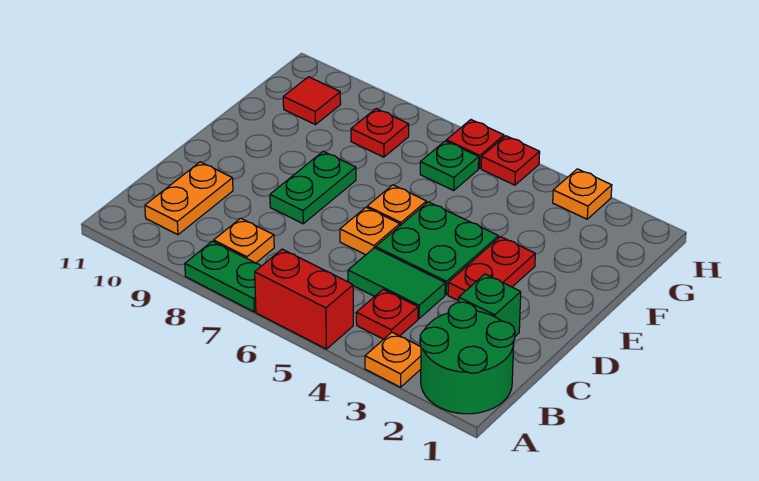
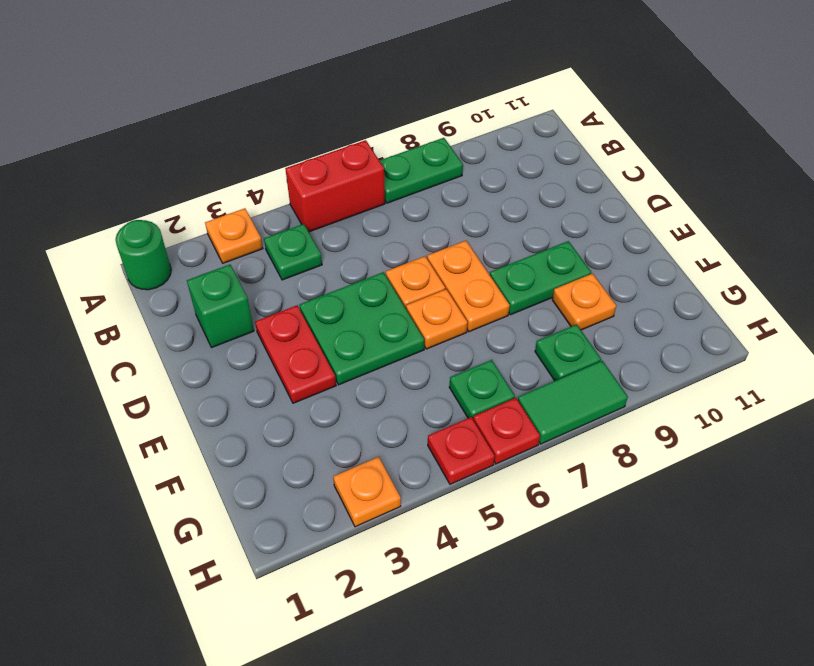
green 2x2 round brick [420,302,515,414] -> green 1x1 round brick [116,220,171,290]
red 1x1 plate [356,289,418,339] -> green 1x1 plate [264,224,322,280]
orange 1x1 plate [213,218,274,263] -> orange 1x1 plate moved to [552,274,616,330]
orange 1x2 plate [145,162,233,235] -> orange 1x2 plate moved to [427,241,510,332]
green 1x2 tile [348,248,445,319] -> green 1x2 tile moved to [518,361,628,444]
green 1x2 plate [270,151,356,224] -> green 1x2 plate turned to [490,241,591,315]
red 1x1 plate [351,109,409,157] -> green 1x1 plate [535,325,601,381]
red 1x1 tile [283,77,341,125] -> none

